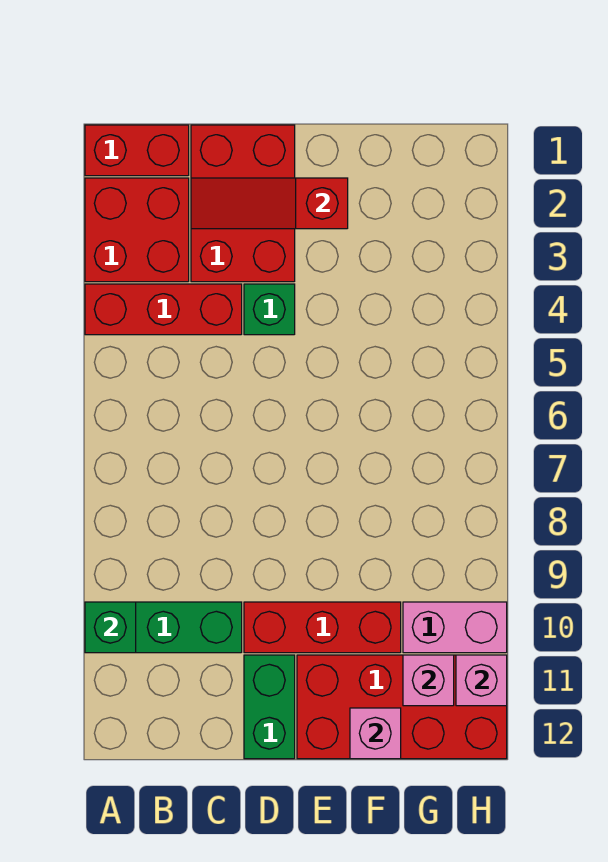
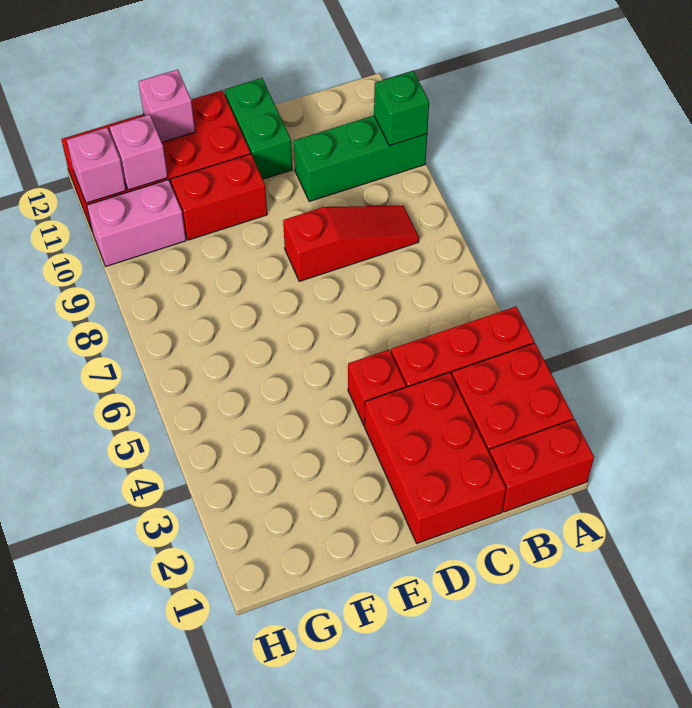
red 1x3 slope [191,178,348,229] -> red 1x3 slope moved to [283,206,419,281]
green 1x1 brick [244,284,295,335] -> red 1x1 brick [348,350,406,426]
red 1x3 brick [244,602,401,653] -> red 1x2 brick [171,154,267,240]

